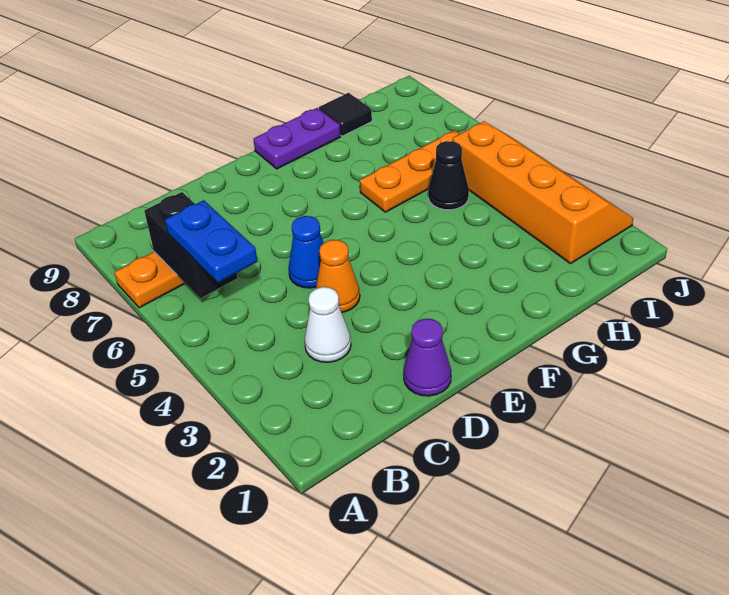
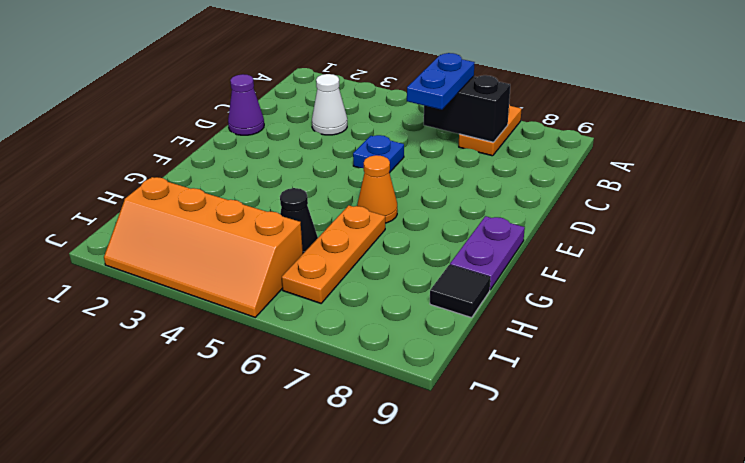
blue 1x2 plate [165,200,257,283] -> blue 1x2 plate turned to [407,53,475,110]
orange 1x1 cone [316,240,360,312] -> orange 1x1 cone moved to [357,155,397,223]
blue 1x1 cone [288,216,324,288] -> blue 1x1 plate [353,135,404,173]

